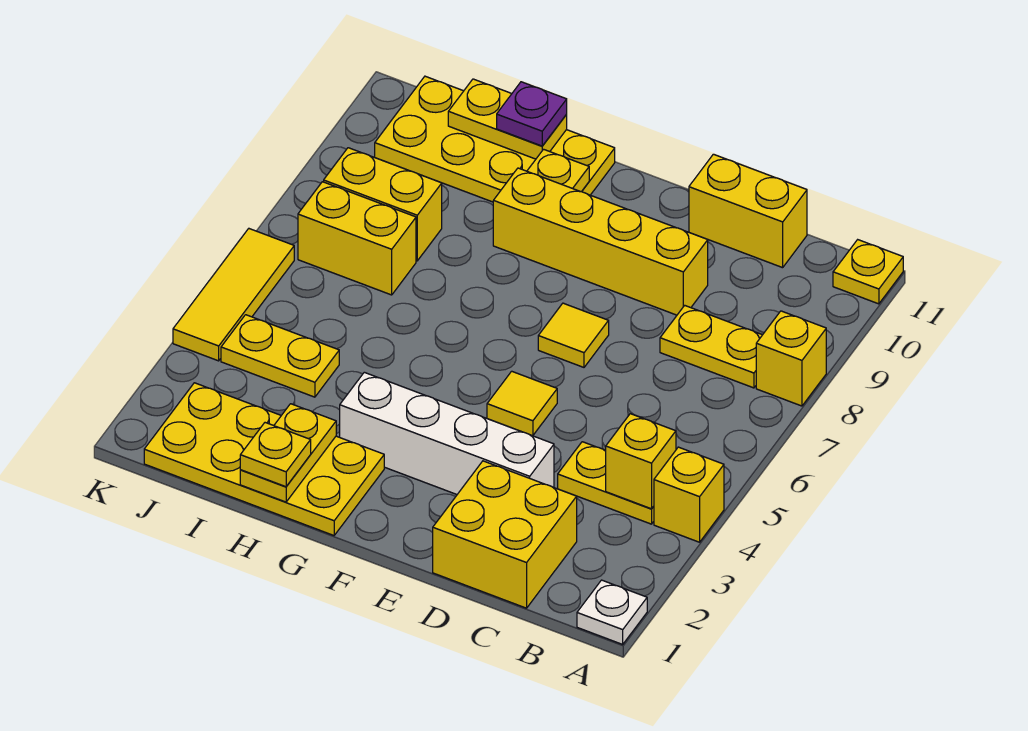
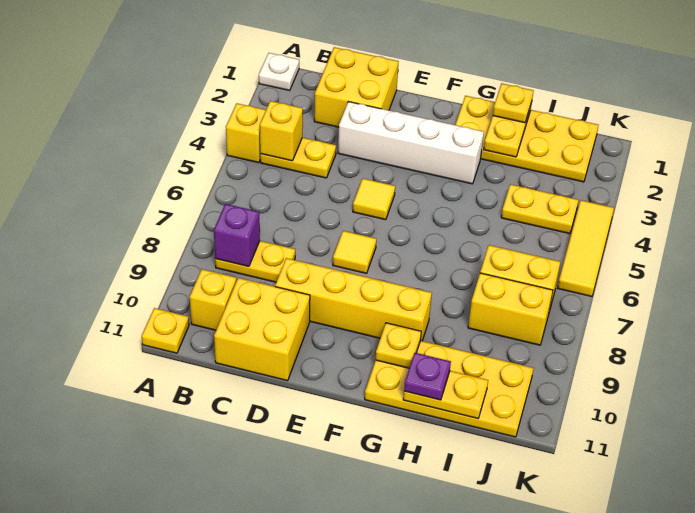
yellow 1x1 brick [756,311,826,406] -> yellow 1x1 brick moved to [190,269,236,330]
none -> purple 1x1 brick [214,204,260,266]
yellow 1x2 brick [689,154,807,268] -> yellow 2x2 brick [214,278,310,381]

